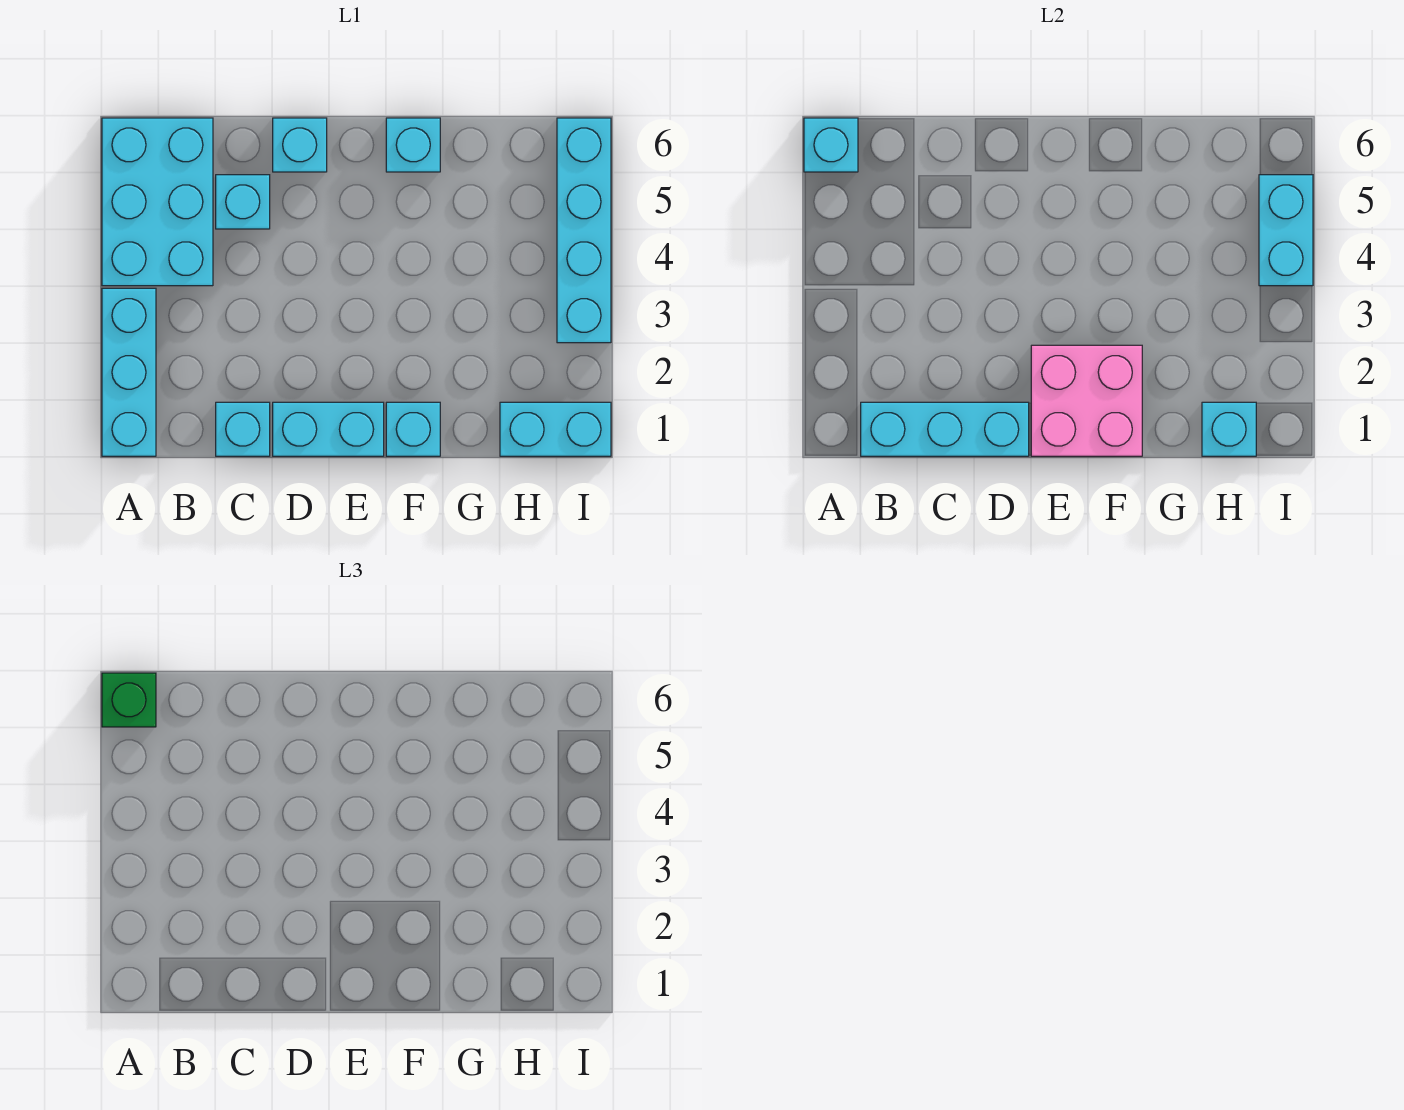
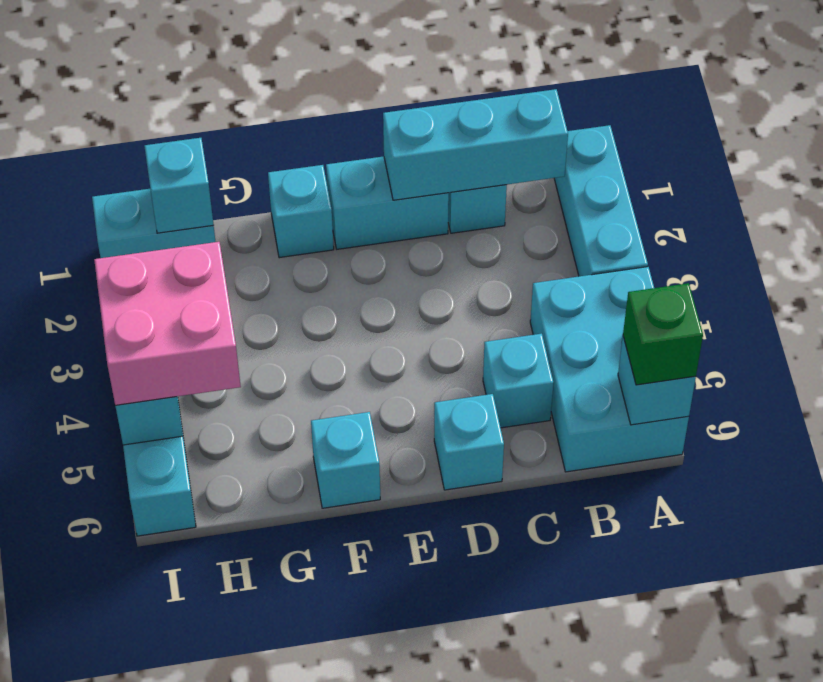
pink 2x2 brick [1031,345,1142,456] -> pink 2x2 brick moved to [94,242,241,405]

